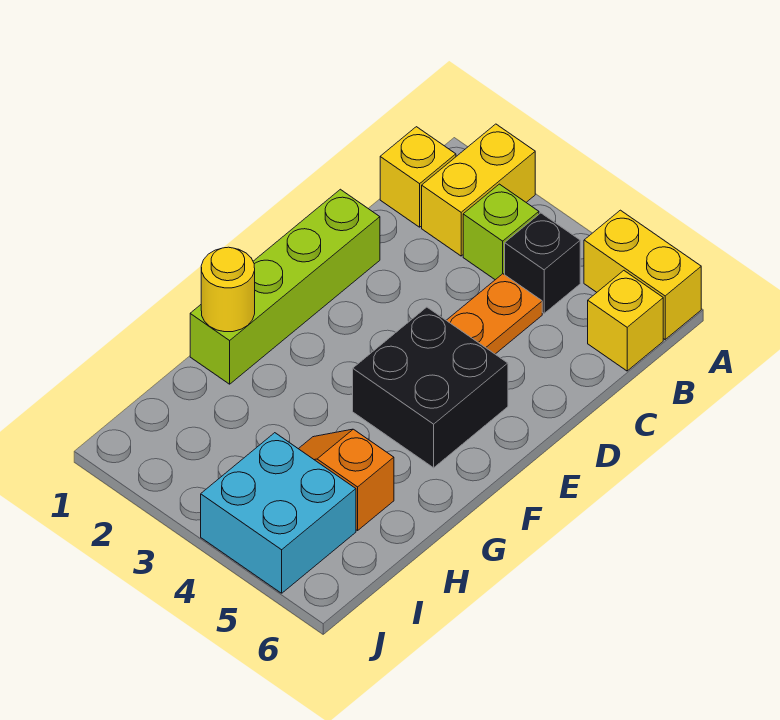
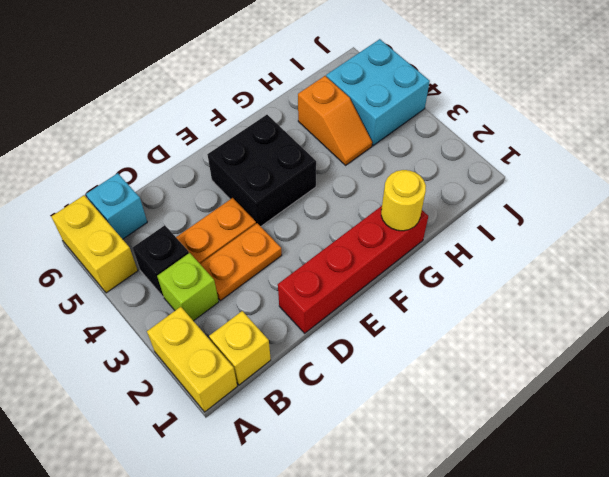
yellow 1x2 brick [422,124,535,256] -> yellow 1x2 brick turned to [147,307,237,412]
yellow 1x1 brick [588,271,663,371] -> cyan 1x1 brick [86,173,147,239]
none -> orange 1x2 plate [200,223,282,301]
lime 1x4 brick [190,189,380,384] -> red 1x4 brick [278,206,428,333]

